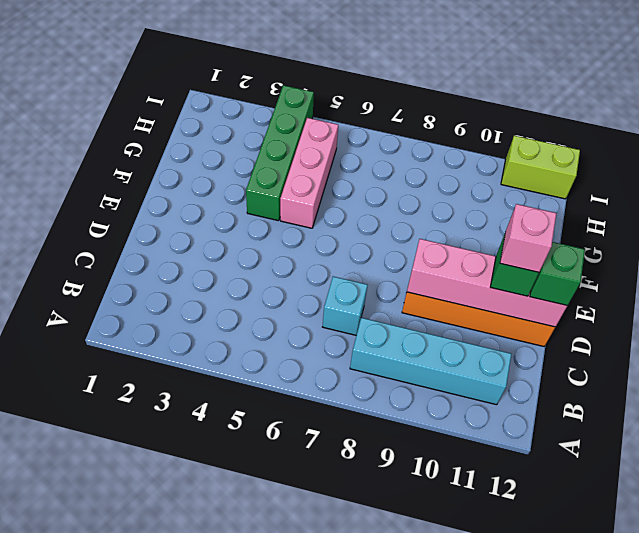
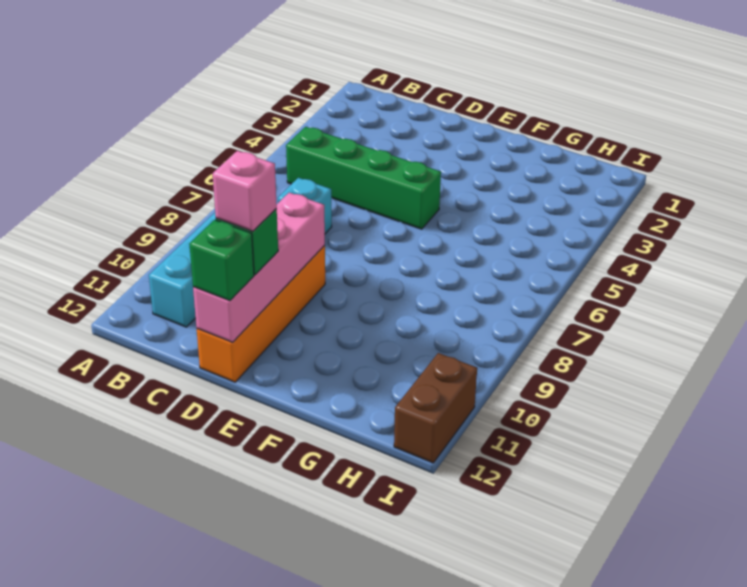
green 1x4 brick [246,85,314,221] -> green 1x4 brick moved to [286,127,441,229]
pink 1x3 brick [280,118,338,228] -> none
lime 1x2 brick [501,136,580,199] -> brown 1x2 brick [394,353,477,463]

